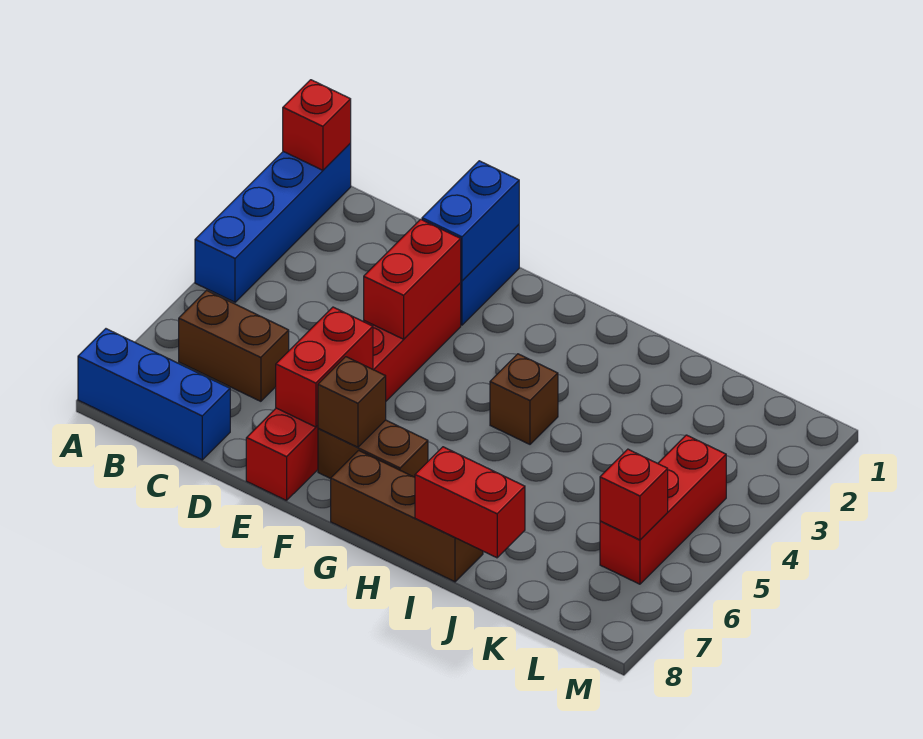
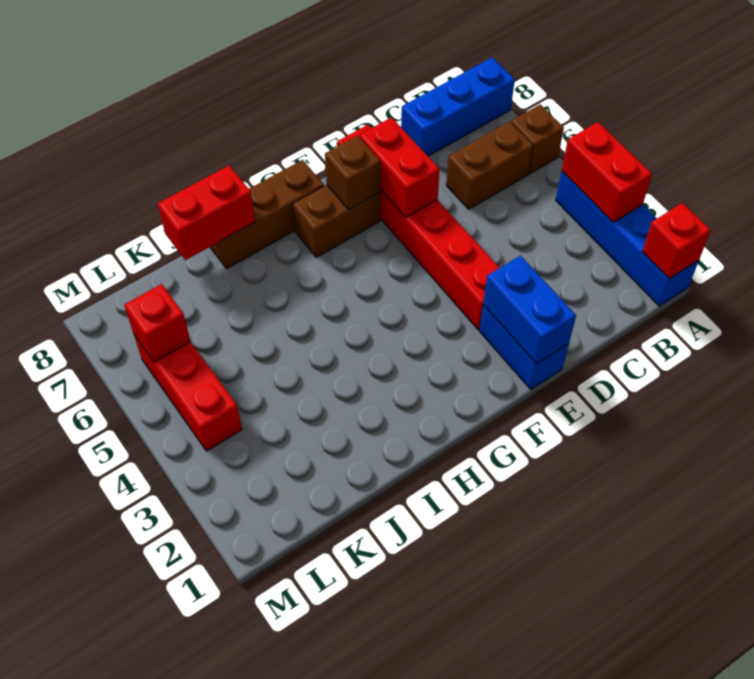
red 1x2 brick [364,219,461,339] -> red 1x2 brick moved to [562,122,652,222]
brown 1x1 brick [490,354,558,444] -> brown 1x1 brick moved to [511,104,564,174]

